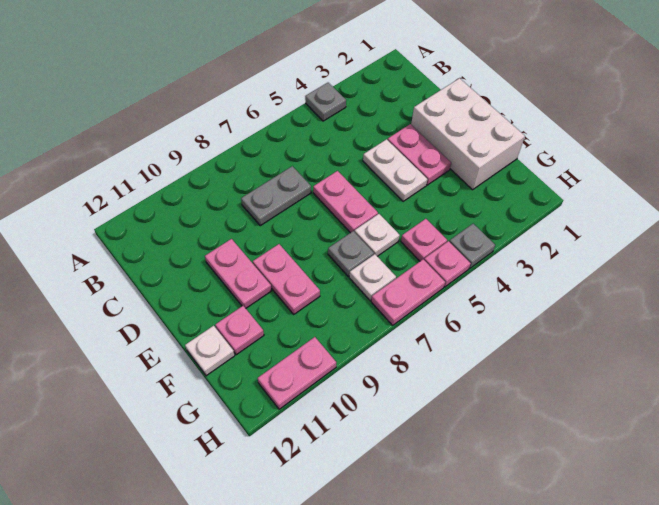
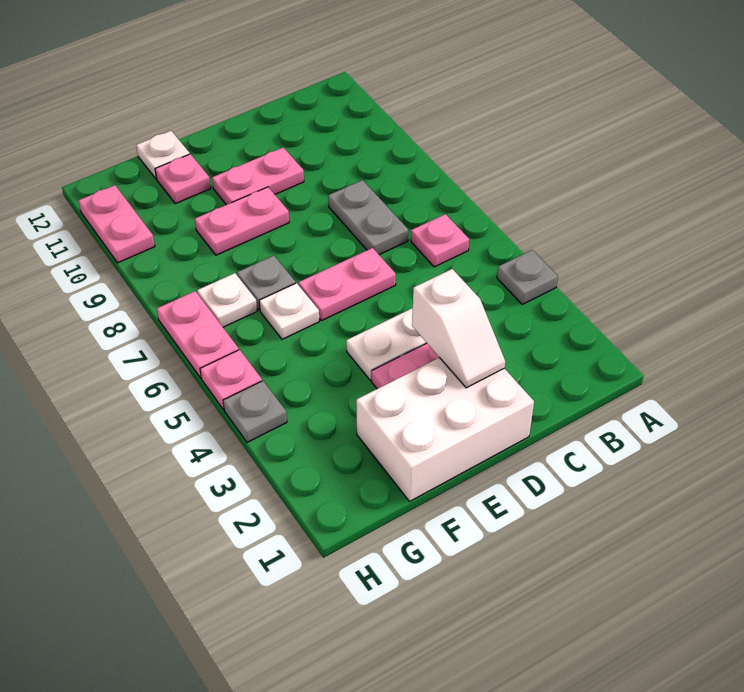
none -> white 1x2 slope [412,269,505,388]
pink 1x1 plate [401,219,447,261] -> pink 1x1 plate moved to [411,214,469,267]

